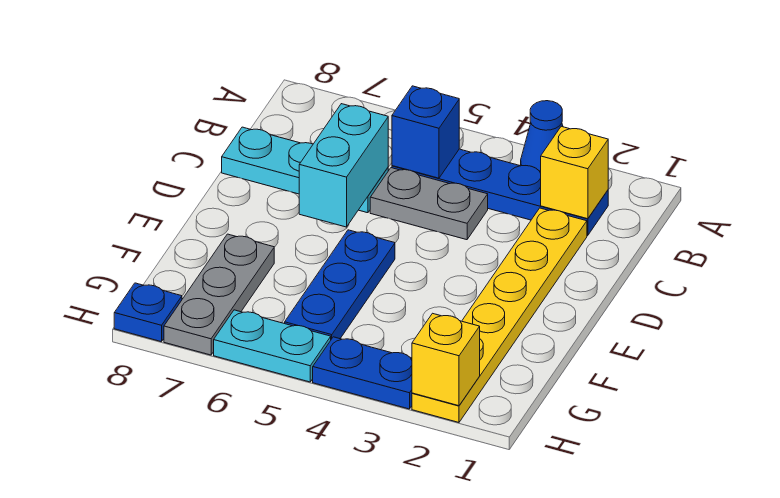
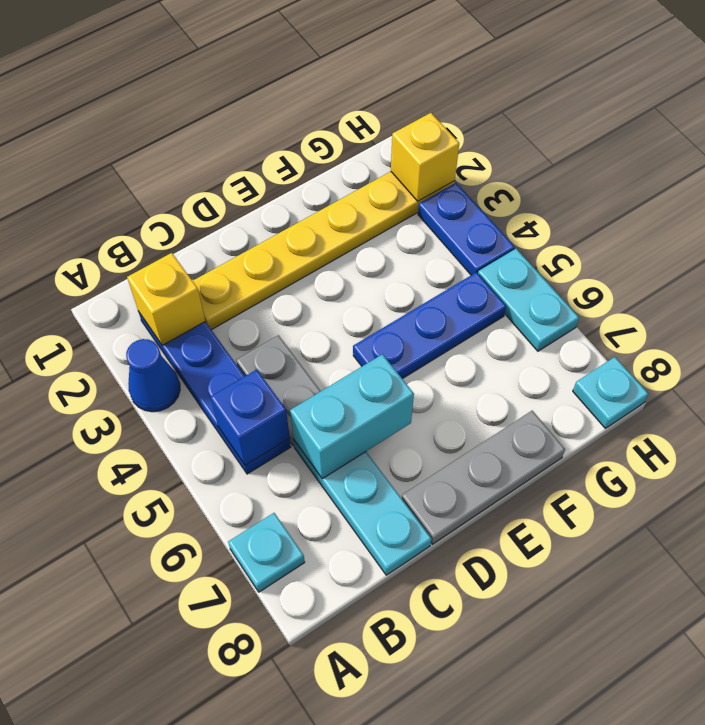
none -> cyan 1x1 plate [228,513,305,592]
grey 1x3 plate [164,234,274,355] -> grey 1x3 plate moved to [402,411,565,544]
blue 1x1 plate [114,283,182,342] -> cyan 1x1 plate [573,357,649,429]

